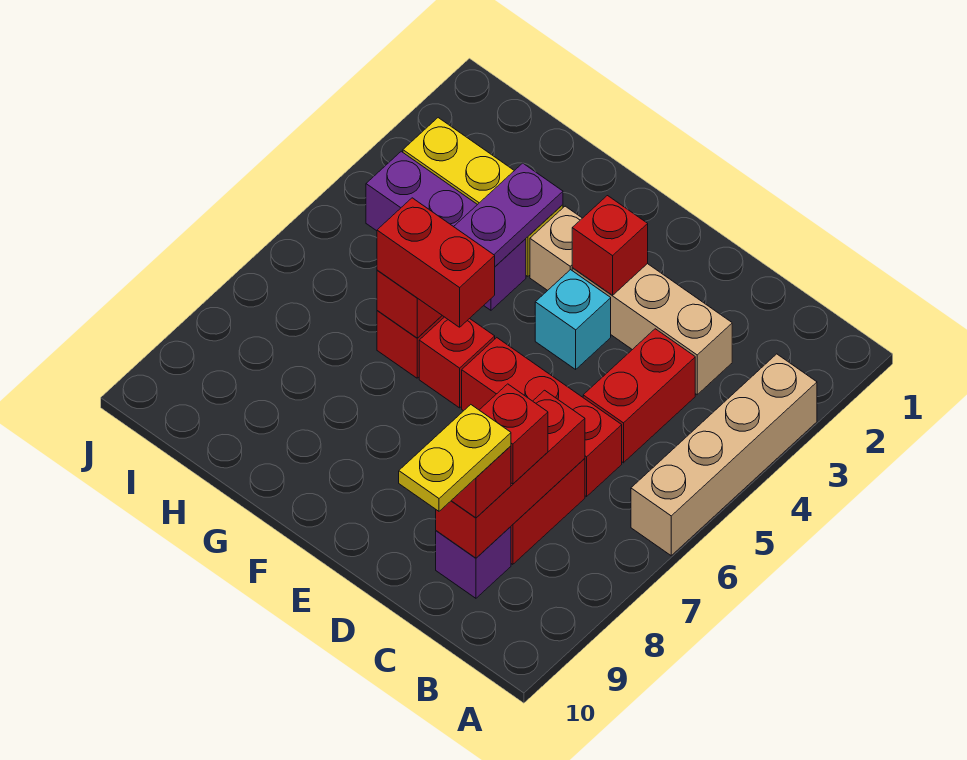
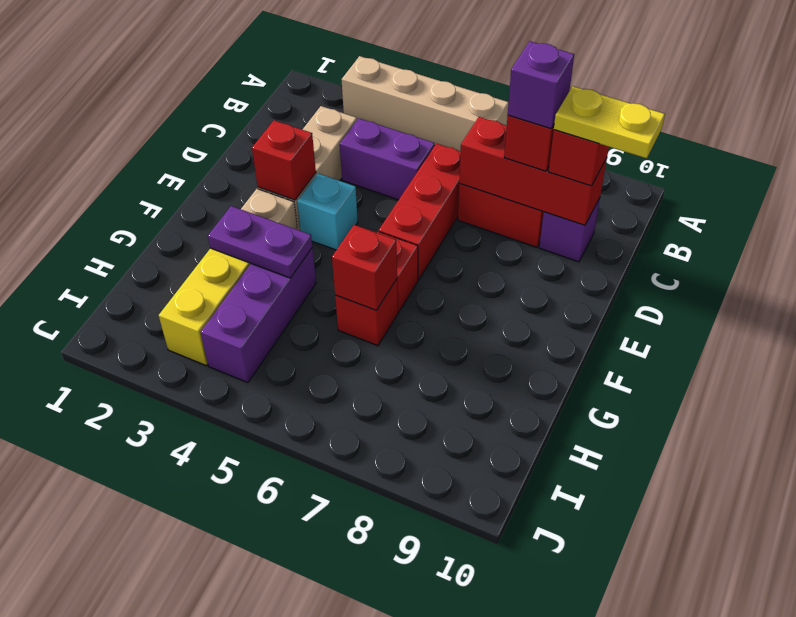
red 1x2 brick [583,329,695,463] -> purple 1x2 brick [340,118,434,200]
none -> purple 1x1 brick [508,41,574,128]
red 1x2 brick [377,198,495,327] -> none

